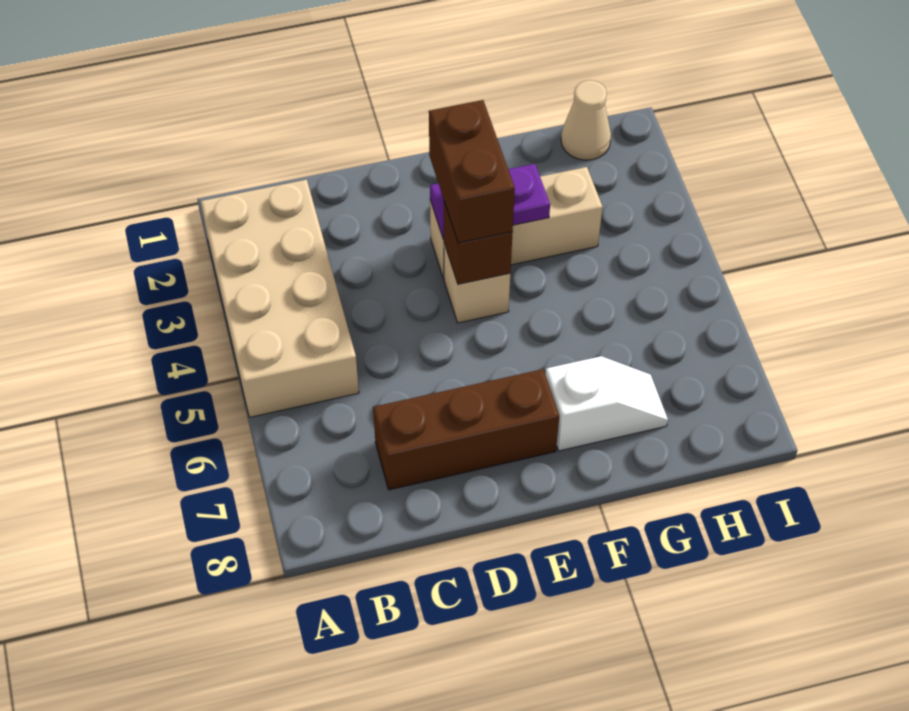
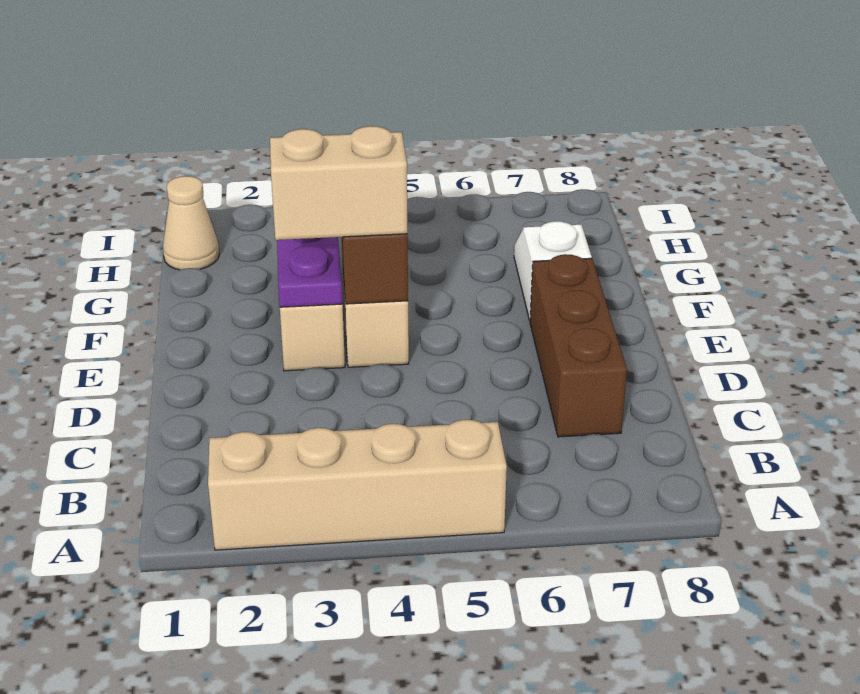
tan 2x4 brick [201,180,359,417] -> tan 1x4 brick [208,420,507,550]
brown 1x2 brick [429,100,515,243] -> tan 1x2 brick [270,126,408,240]

